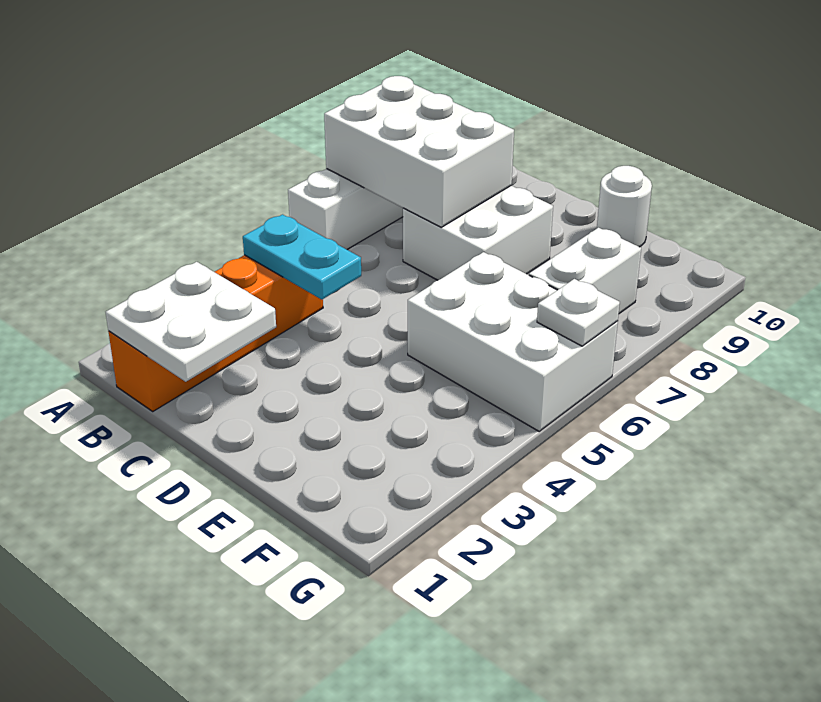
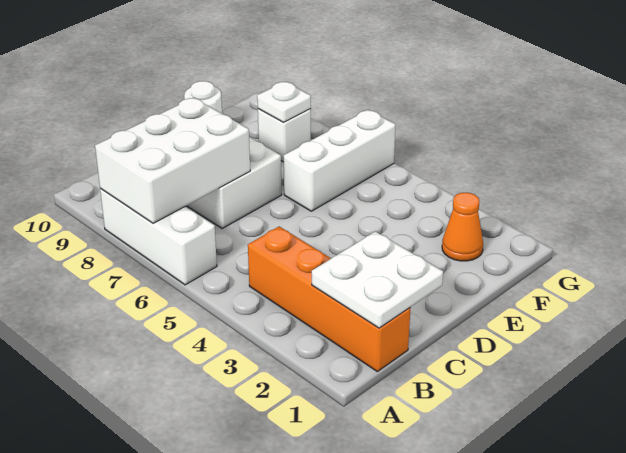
cyan 1x2 plate [243,214,361,299] -> none
white 2x3 brick [408,252,618,431] -> white 1x3 brick [284,110,396,211]
none -> orange 1x1 cone [442,193,483,261]
white 1x2 brick [529,228,641,313] -> white 1x1 brick [258,109,311,162]
white 1x1 plate [537,279,620,346] -> white 1x1 plate moved to [257,82,311,122]

